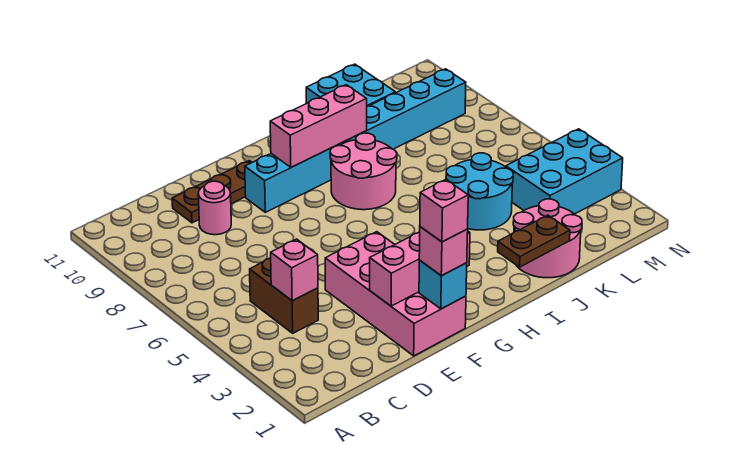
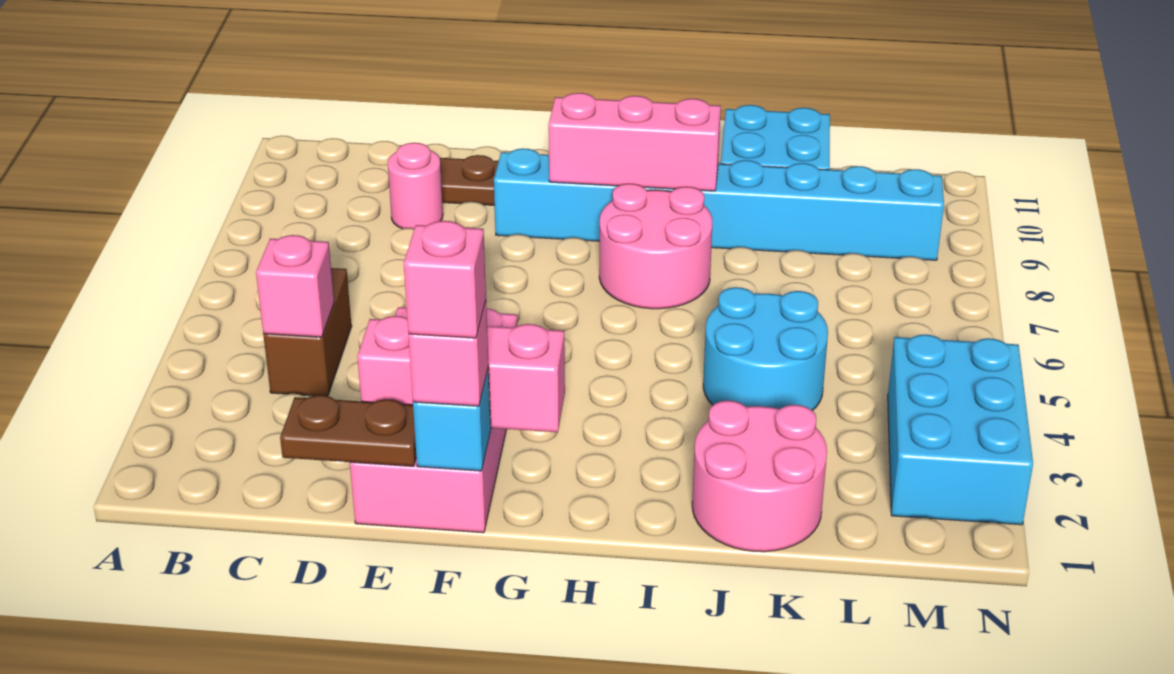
brown 1x2 plate [498,215,570,267] -> brown 1x2 plate moved to [280,395,416,466]
cyan 2x3 brick [506,129,623,214] -> cyan 2x3 brick turned to [888,335,1033,525]

